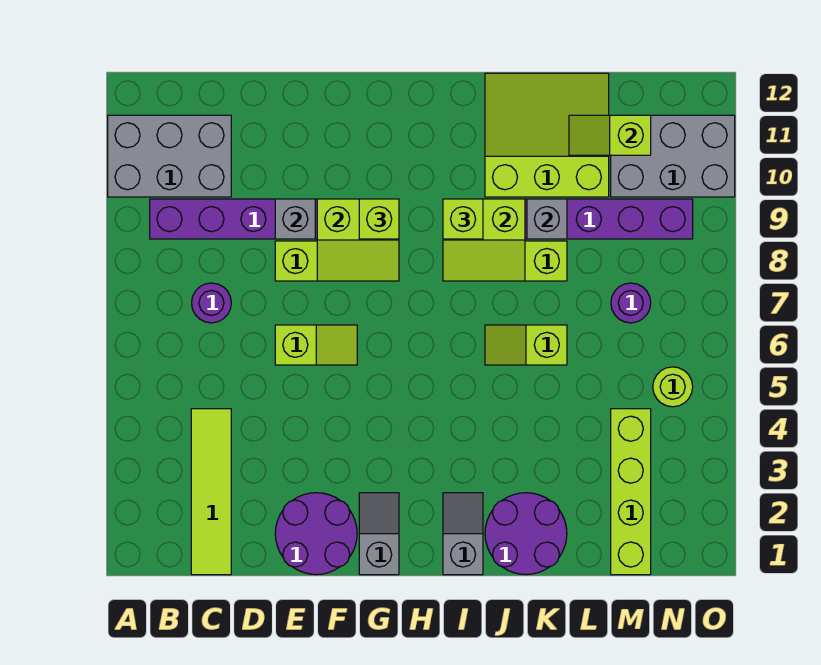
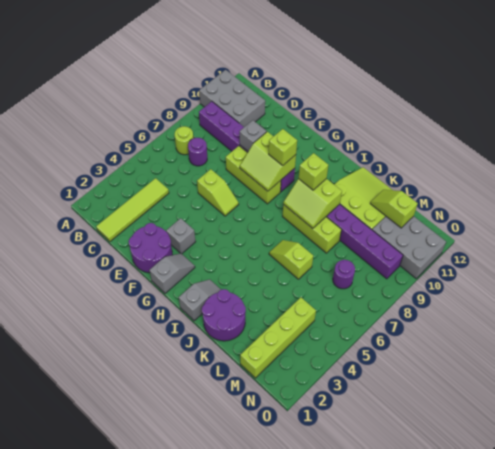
grey 1x1 brick [527,199,567,239] -> grey 1x1 brick moved to [166,218,196,254]
lime 1x1 round brick [653,367,693,407] -> lime 1x1 round brick moved to [174,126,193,155]

